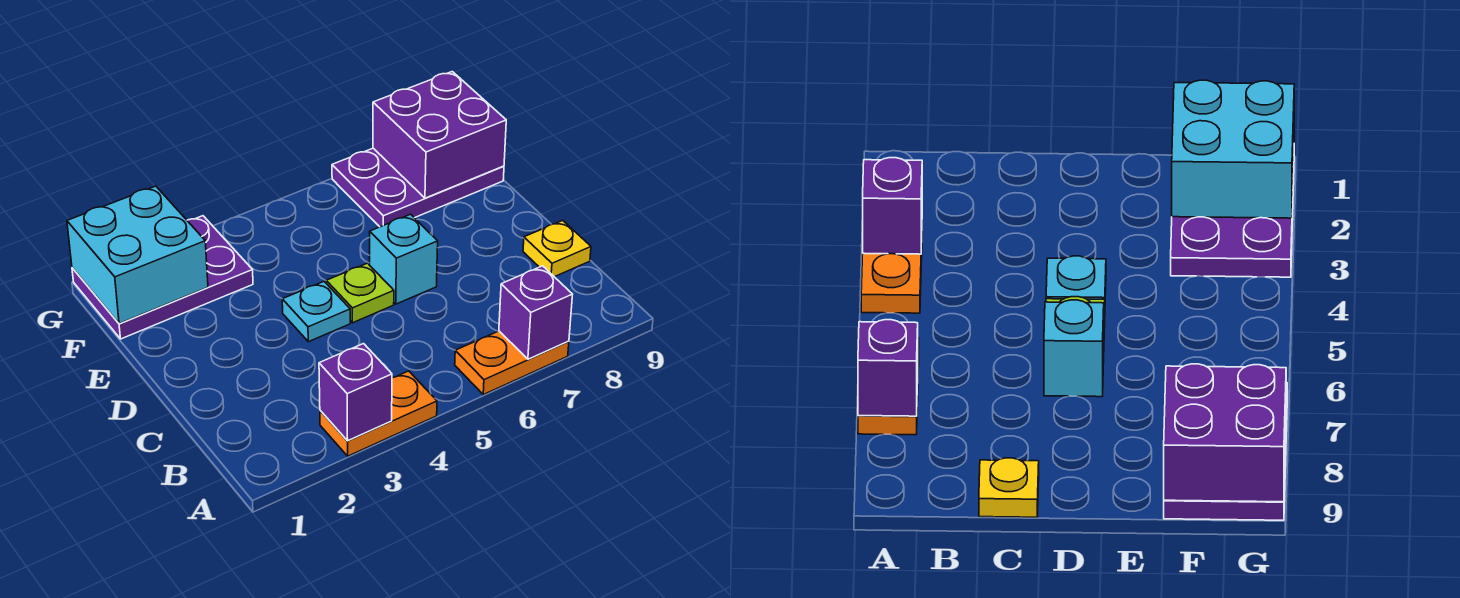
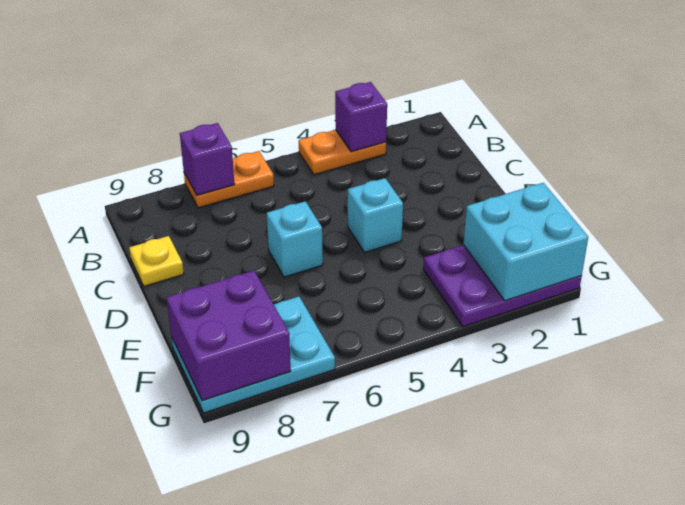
cyan 1x1 plate [282,282,350,342] -> cyan 1x1 brick [348,178,403,252]
lime 1x1 plate [326,263,394,323] -> none
purple 2x3 plate [332,148,504,227] -> cyan 2x3 plate [172,297,335,413]

